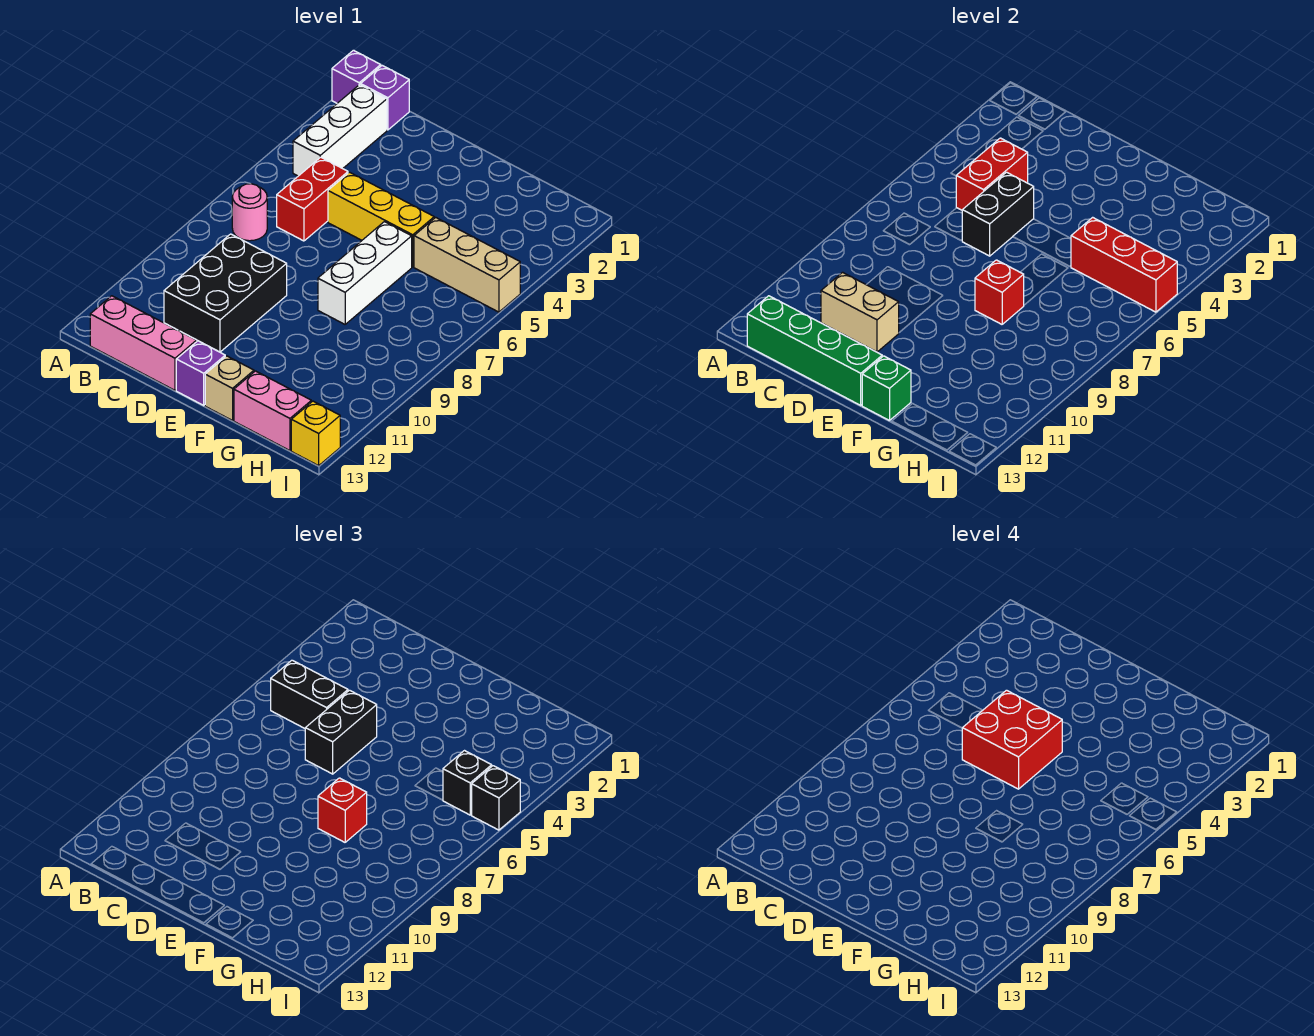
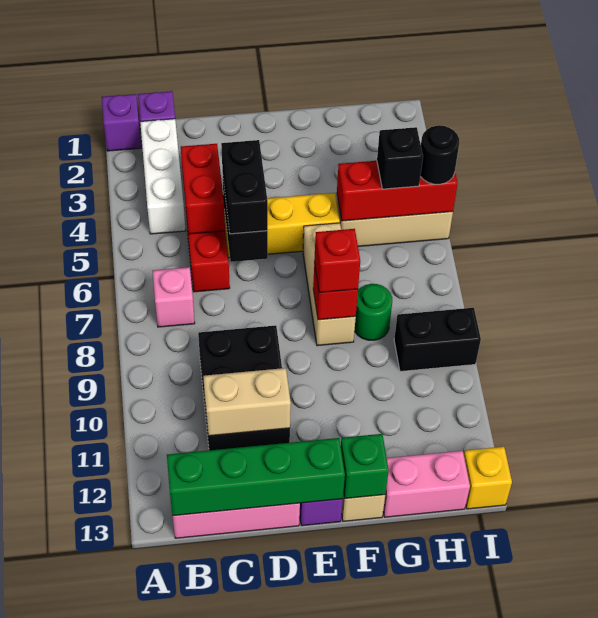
black 1x2 brick [271,660,348,728] -> black 1x2 brick moved to [394,308,481,371]
pink 1x1 round brick [232,184,267,241] -> pink 1x1 brick [153,267,195,327]
red 2x2 brick [962,690,1062,789] -> none
white 1x3 brick [318,222,412,324] -> tan 1x3 brick [303,223,356,346]
none -> green 1x1 round brick [355,284,392,340]
black 1x1 brick [472,766,520,830] -> black 1x1 round brick [420,125,459,184]

